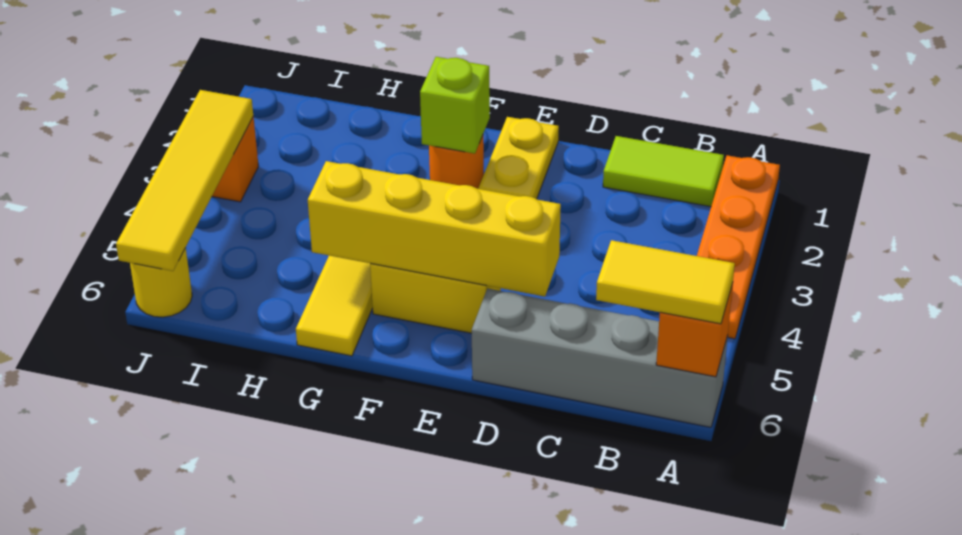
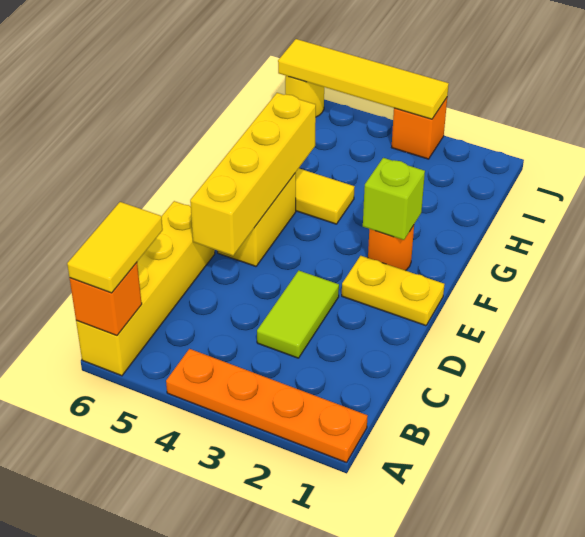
grey 1x4 brick [472,289,728,427] -> yellow 1x4 brick [76,201,215,376]
lime 1x2 tile [603,136,724,207] -> lime 1x2 tile moved to [257,271,339,358]

